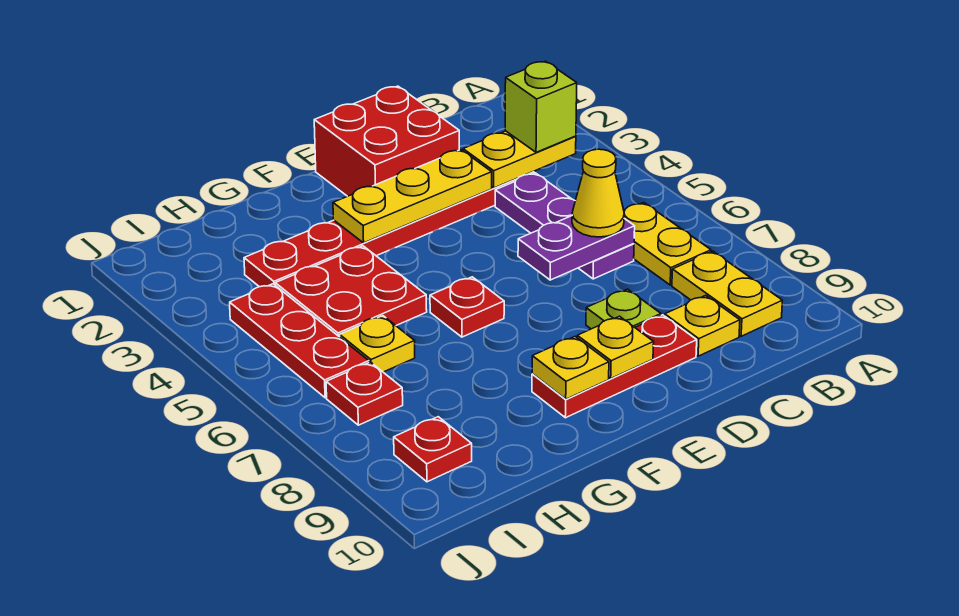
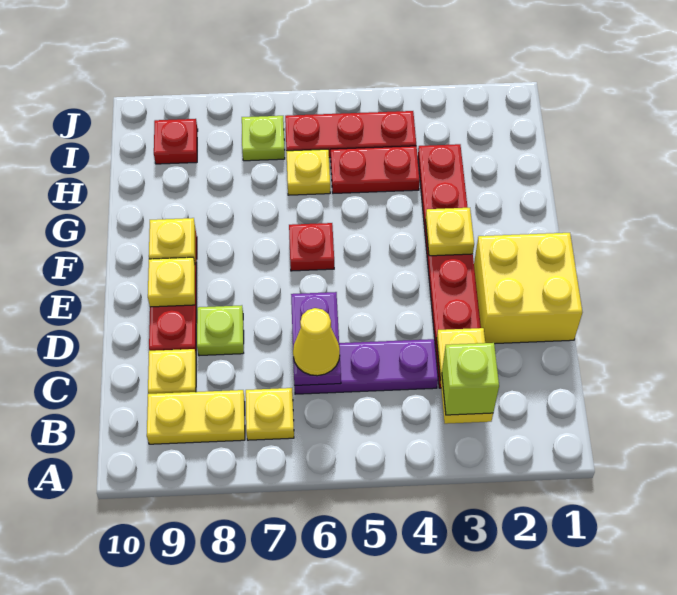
yellow 1x2 plate [624,202,711,285] -> yellow 1x1 plate [246,388,294,440]
red 2x2 brick [314,86,459,196] -> yellow 2x2 brick [474,233,583,344]
yellow 1x3 plate [333,150,492,243] -> yellow 1x1 plate [426,208,474,256]
red 2x2 plate [275,246,427,337] -> red 1x2 plate [331,146,420,193]
red 1x1 plate [326,362,403,425] -> lime 1x1 plate [242,116,285,161]

